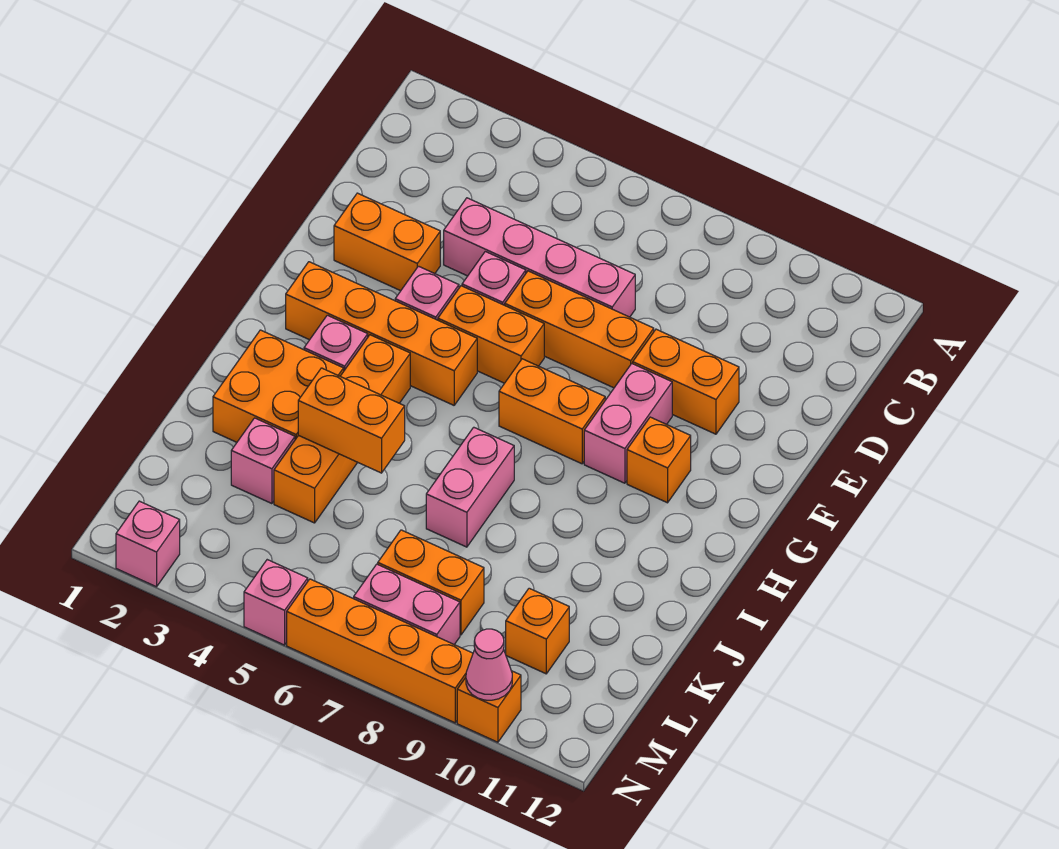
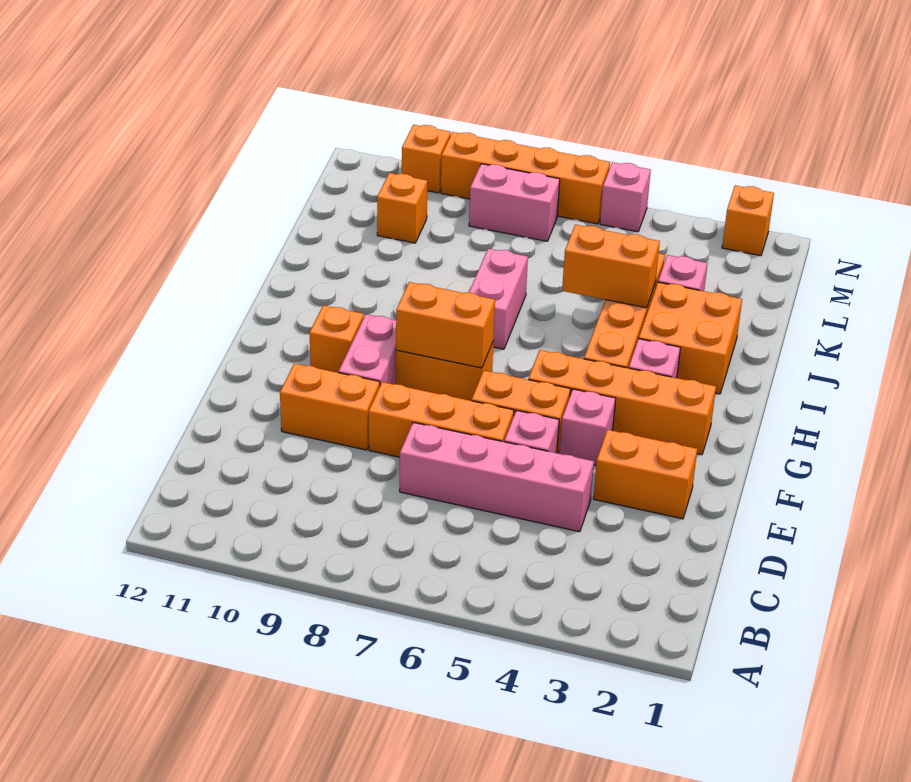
orange 1x2 brick [378,530,484,635] -> orange 1x2 brick moved to [396,282,495,368]
pink 1x1 brick [116,501,180,587] -> orange 1x1 brick [722,185,774,256]
pink 1x1 cone [466,629,512,700] -> none

